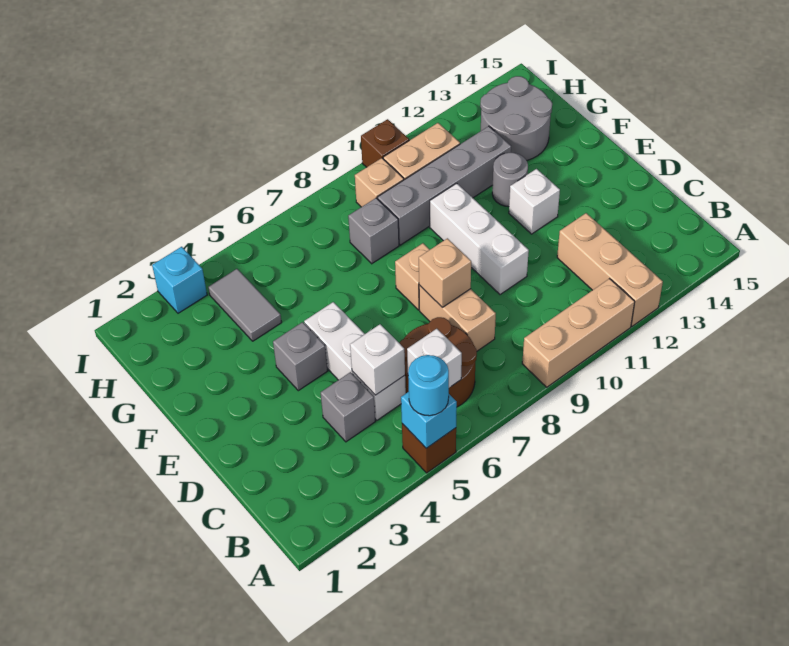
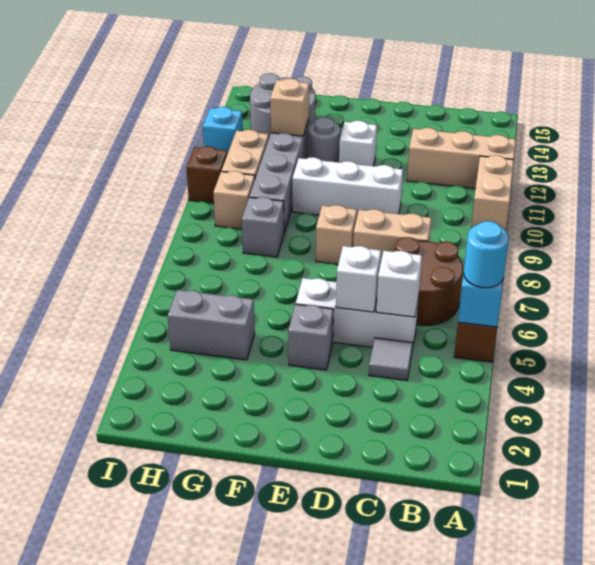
tan 1x3 brick [522,279,635,387] -> tan 1x2 brick [471,155,514,230]
white 1x1 brick [407,329,462,388] -> white 1x1 brick moved to [336,246,381,312]
grey 1x1 brick [321,372,375,442] -> grey 1x1 tile [369,338,413,380]
tan 1x1 brick [419,238,471,307] -> tan 1x1 brick moved to [270,78,309,136]
grey 1x2 tile [208,269,282,341] -> grey 1x2 brick [168,290,255,360]
cyan 1x1 brick [152,247,207,313] -> cyan 1x1 brick moved to [203,107,243,154]

